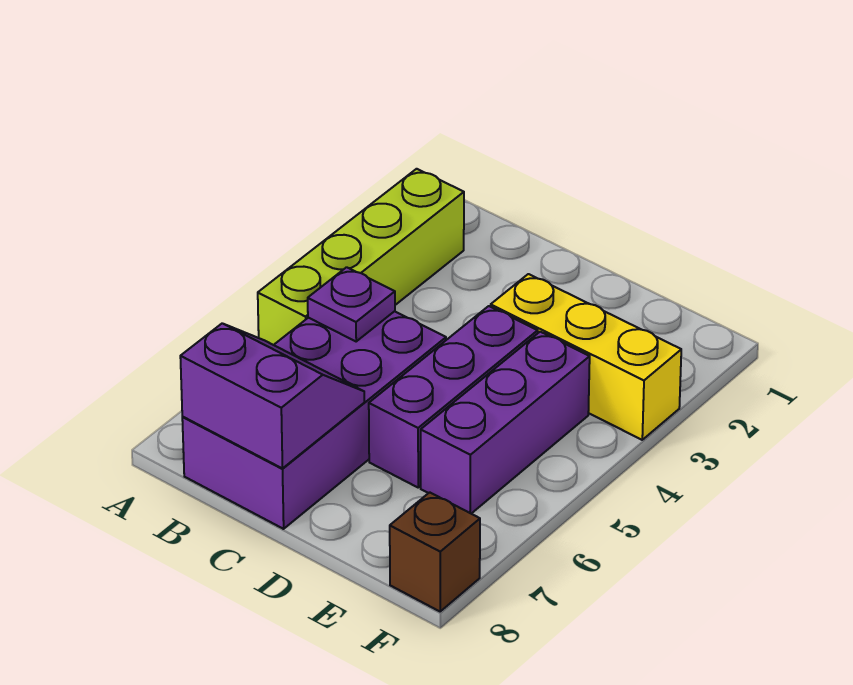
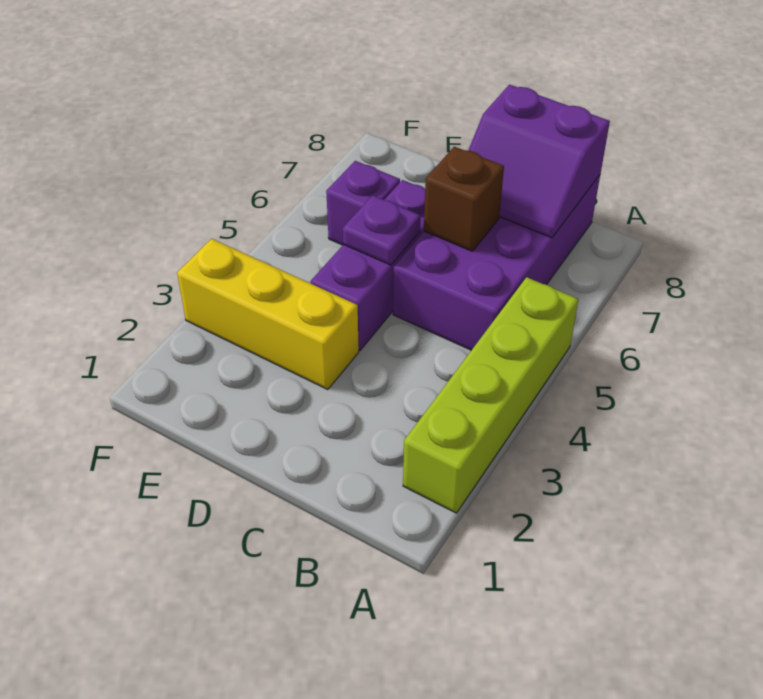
purple 1x1 plate [308,267,395,341] -> purple 1x1 plate moved to [343,195,420,265]
purple 1x3 brick [421,332,590,514] -> purple 1x1 brick [326,161,400,245]
brown 1x1 brick [390,492,480,611] -> brown 1x1 brick moved to [424,147,504,251]

